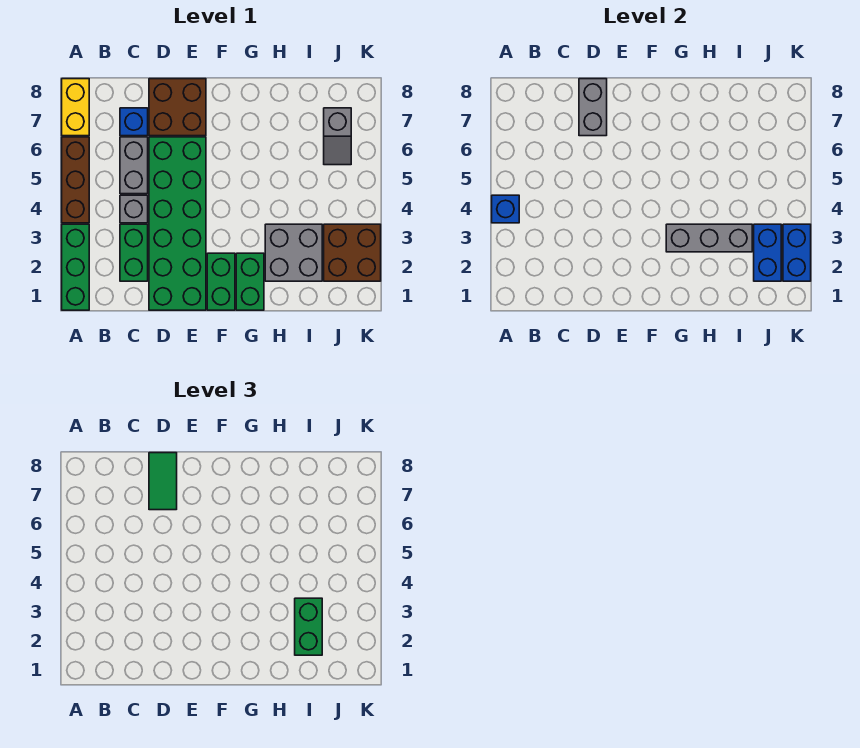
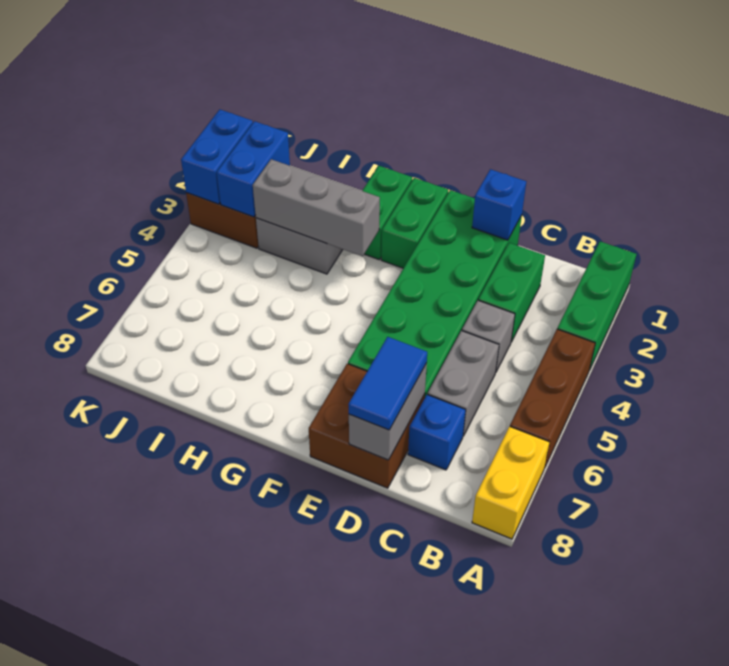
blue 1x1 brick [492,195,519,223] -> blue 1x1 brick moved to [472,169,526,240]
green 1x2 tile [149,453,177,510] -> blue 1x2 tile [349,337,427,430]
green 1x2 brick [295,598,322,655] -> none
grey 1x2 slope [324,108,351,165] -> none

